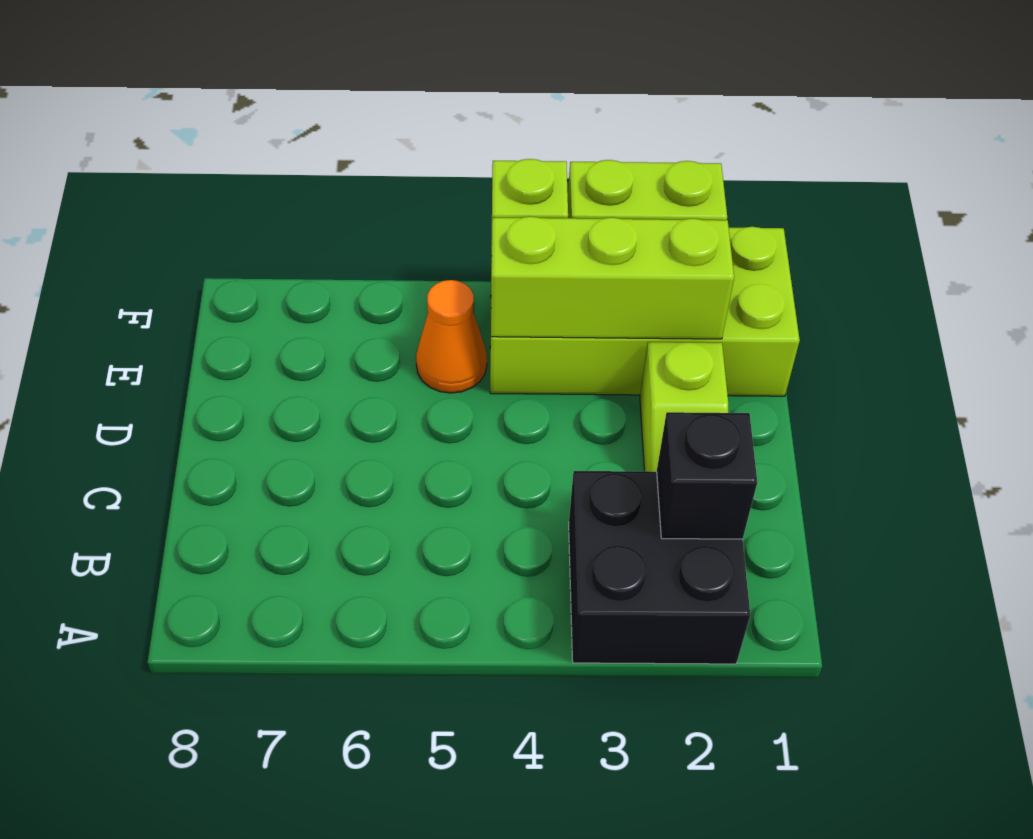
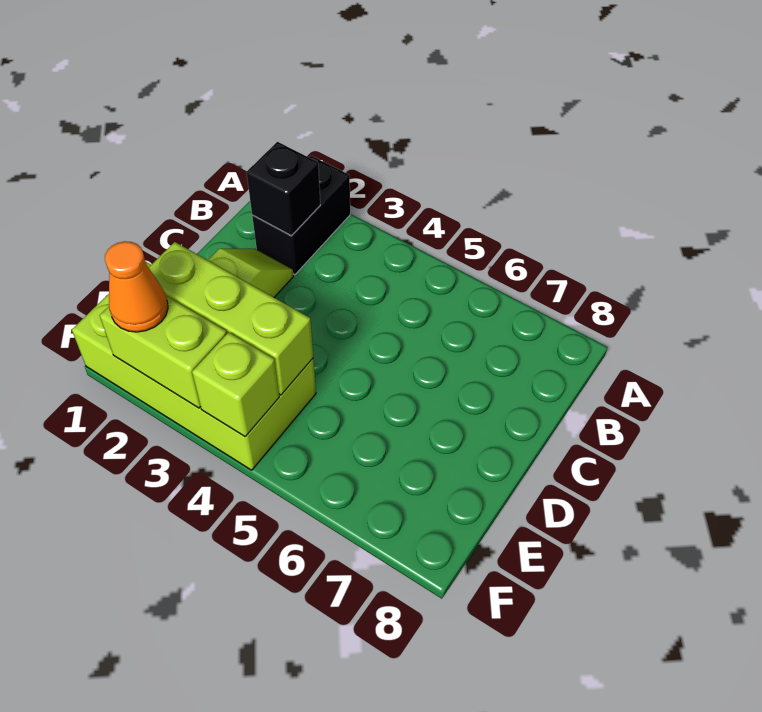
black 2x2 brick [569,471,750,664] -> black 1x2 brick [252,156,350,275]
orange 1x1 cone [416,280,487,393] -> orange 1x1 cone moved to [105,241,168,332]

